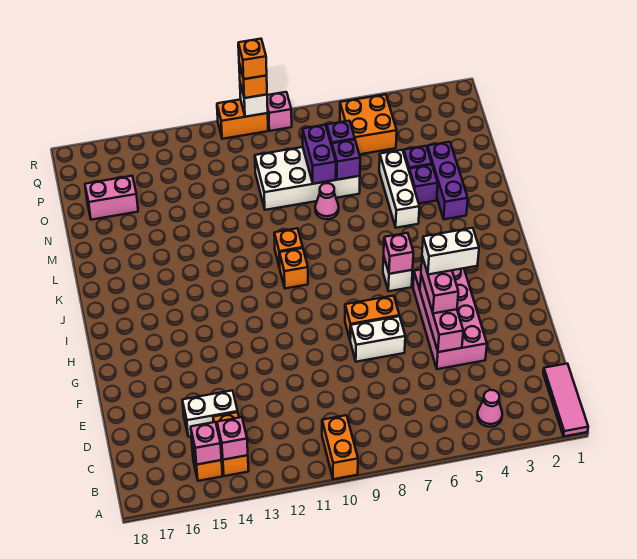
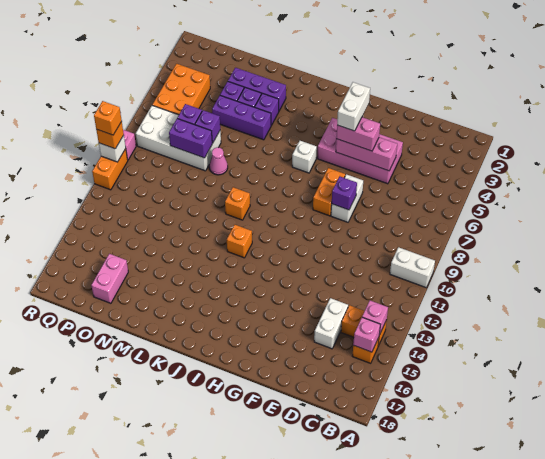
pink 1x3 tile [543,364,588,436] -> none
orange 1x2 brick [322,415,358,479] -> white 1x2 brick [390,247,435,288]
pink 1x1 cone [477,390,502,427] -> none
none -> purple 1x1 brick [332,177,357,210]
pink 1x1 brick [384,233,413,274] -> none
orange 1x1 brick [279,248,308,288] -> orange 1x1 brick moved to [227,225,252,258]
none -> purple 1x1 brick [255,93,279,125]
white 1x3 brick [379,150,419,228] -> purple 1x3 brick [212,96,271,140]
white 2x4 brick [255,147,360,210] -> white 2x4 brick turned to [136,106,221,171]
orange 2x2 brick [340,94,397,154] -> orange 2x3 brick [152,64,210,115]

